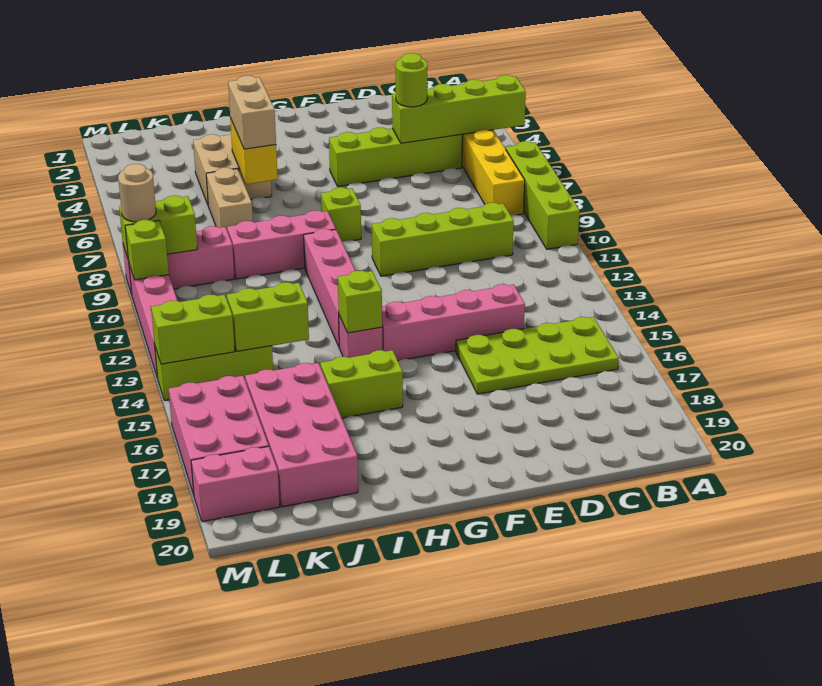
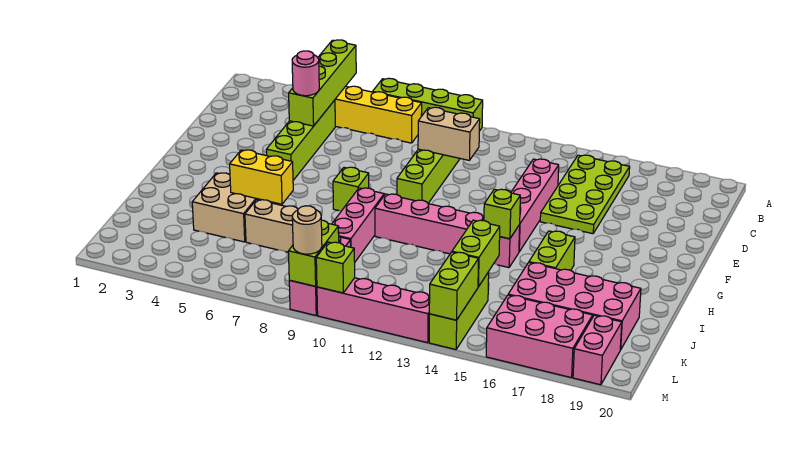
lime 1x1 round brick [396,53,427,107] -> pink 1x1 round brick [292,51,319,96]
tan 1x2 brick [228,76,276,149] -> tan 1x2 brick moved to [418,107,480,160]

